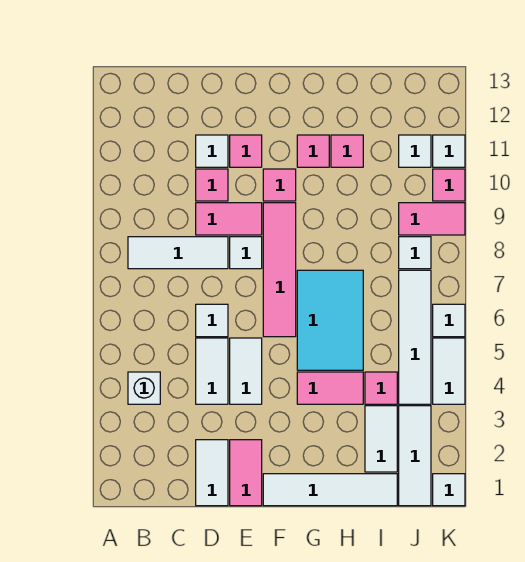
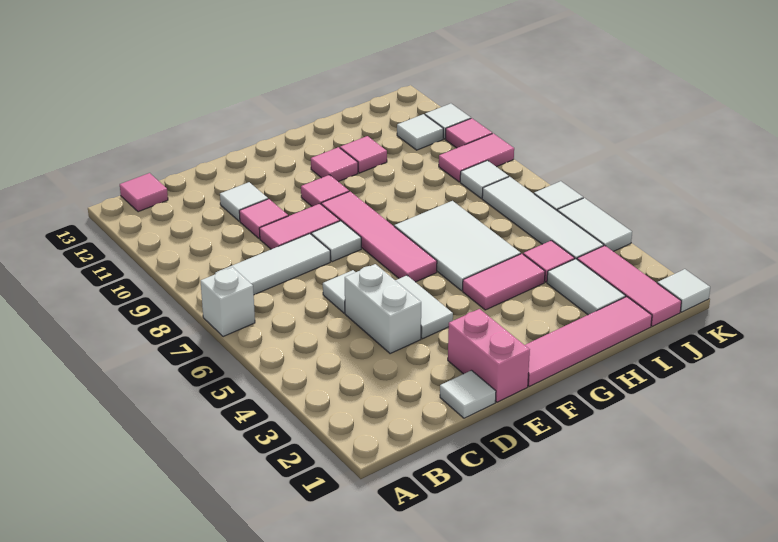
white 1x1 brick [128,372,160,404] -> white 1x1 brick moved to [201,267,255,337]
white 1x2 tile [196,440,228,506] -> white 1x1 tile [440,370,496,418]
white 1x2 tile [196,338,228,404] -> white 1x2 brick [345,264,421,354]
pink 1x2 tile [230,440,262,506] -> pink 1x2 brick [448,309,530,402]
pink 1x1 tile [230,135,262,167] -> pink 1x1 tile moved to [120,173,168,212]
white 1x4 tile [263,474,397,506] -> pink 1x4 tile [525,297,652,386]
cyan 2x3 tile [297,270,363,370] -> white 2x3 tile [394,201,521,291]
white 1x3 tile [399,406,431,506] -> pink 1x3 tile [577,246,681,326]

